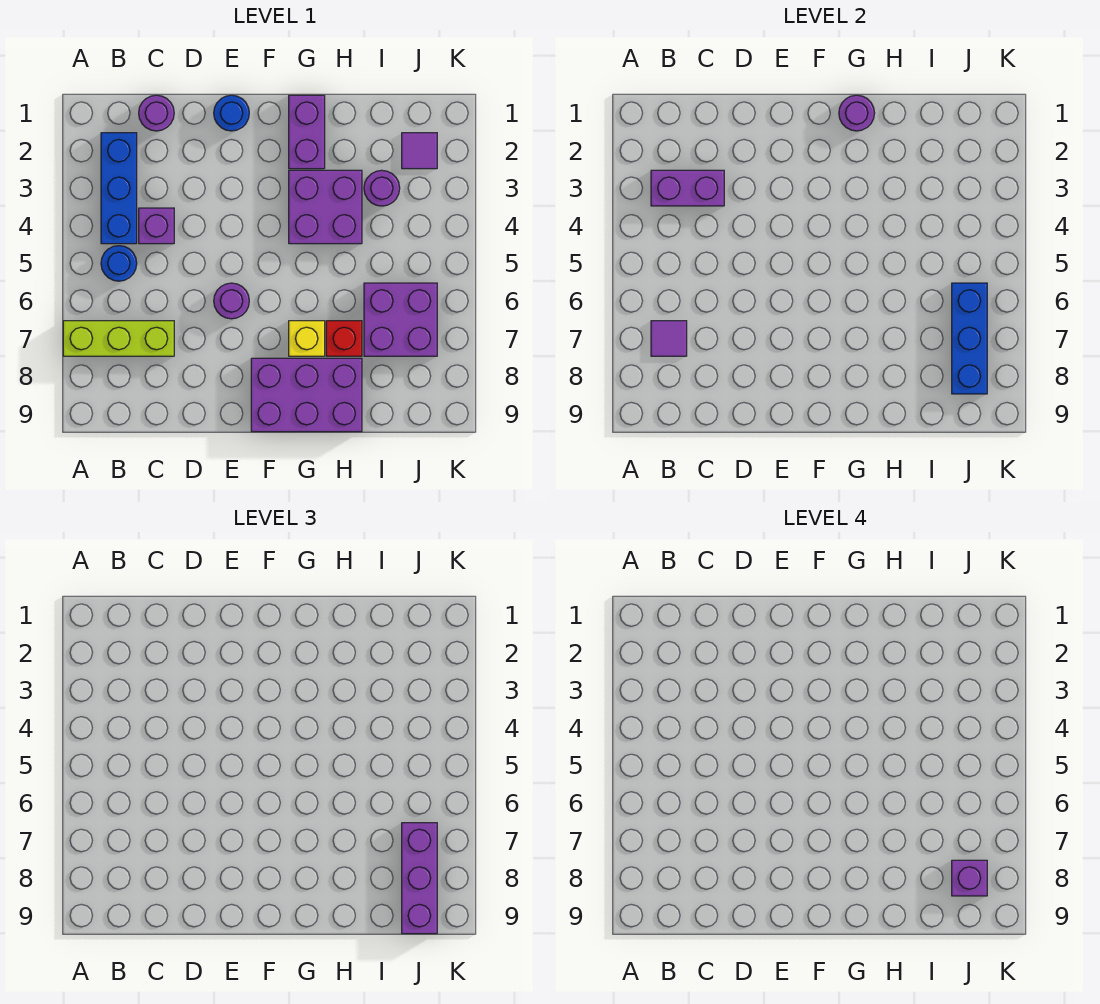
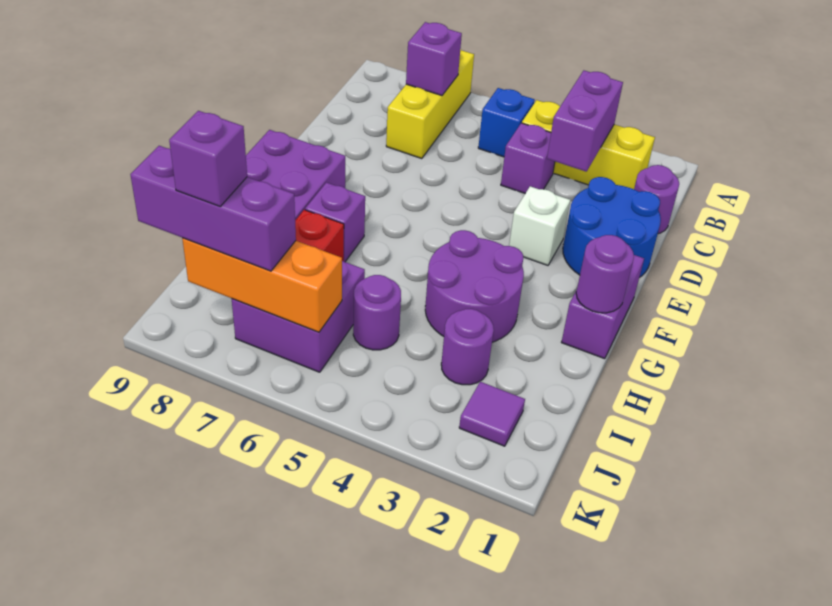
lime 1x3 brick [63,321,174,356] -> yellow 1x3 brick [386,49,474,159]
blue 1x3 brick [101,133,137,244] -> yellow 1x3 brick [522,100,655,189]
blue 1x1 round brick [101,246,137,281] -> blue 1x1 brick [478,88,535,157]
purple 1x1 tile [651,321,687,356] -> purple 1x1 brick [406,22,462,96]
blue 1x1 round brick [214,95,249,131] -> blue 2x2 round brick [563,177,661,278]
none -> white 1x1 brick [509,186,570,265]
purple 1x1 round brick [214,283,249,319] -> purple 1x1 round brick moved to [353,275,401,350]
purple 1x2 brick [289,95,325,169] -> purple 1x2 brick turned to [561,255,644,359]
purple 2x2 brick [289,170,362,244] -> purple 2x2 round brick [425,230,524,342]
yellow 1x1 brick [289,321,325,356] -> purple 1x1 brick [305,183,365,262]
blue 1x3 brick [952,283,987,394] -> orange 1x3 brick [182,238,342,332]

